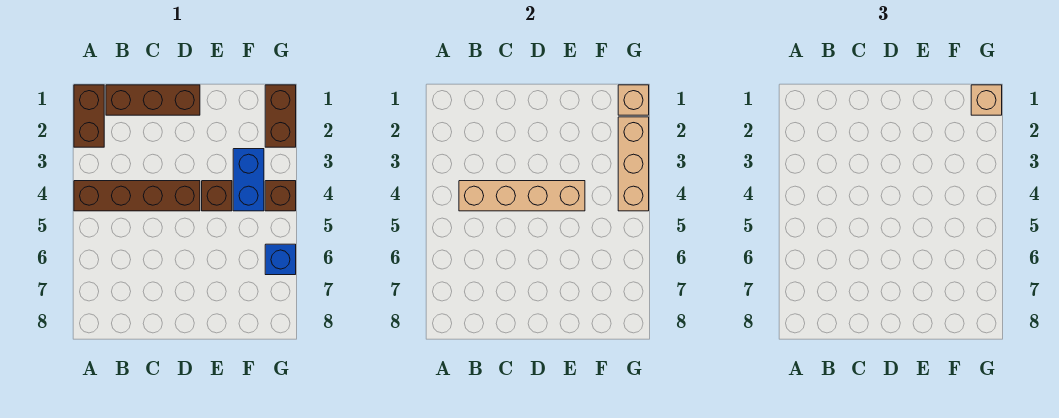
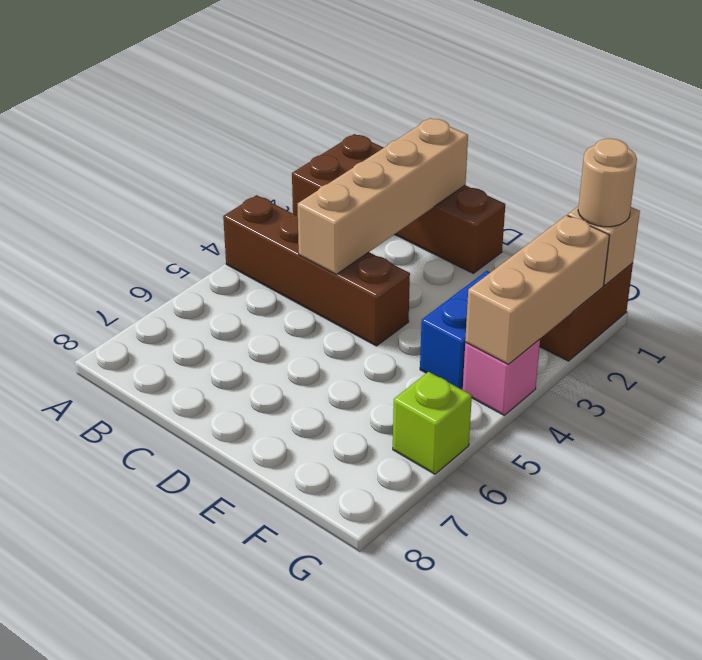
tan 1x4 brick [459,181,585,211] -> tan 1x4 brick turned to [298,118,468,274]
brown 1x1 brick [202,181,232,211] -> none
tan 1x1 brick [971,85,1002,115] -> tan 1x1 round brick [578,139,637,227]
brown 1x1 brick [265,181,296,211] -> pink 1x1 brick [463,339,540,415]
blue 1x1 brick [265,244,296,275] -> lime 1x1 brick [393,372,472,474]

